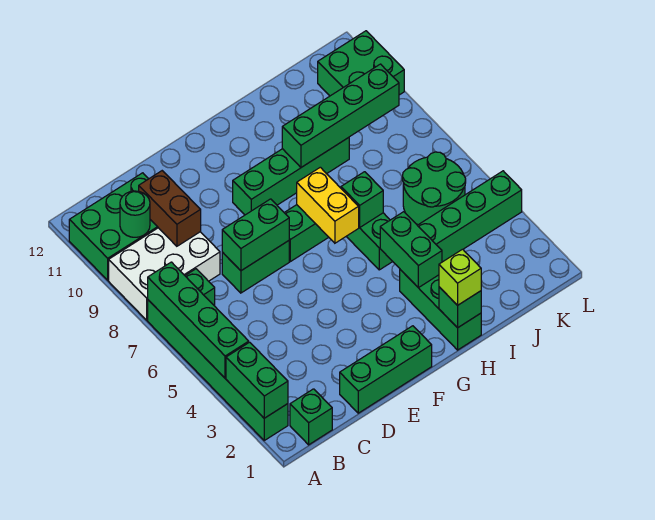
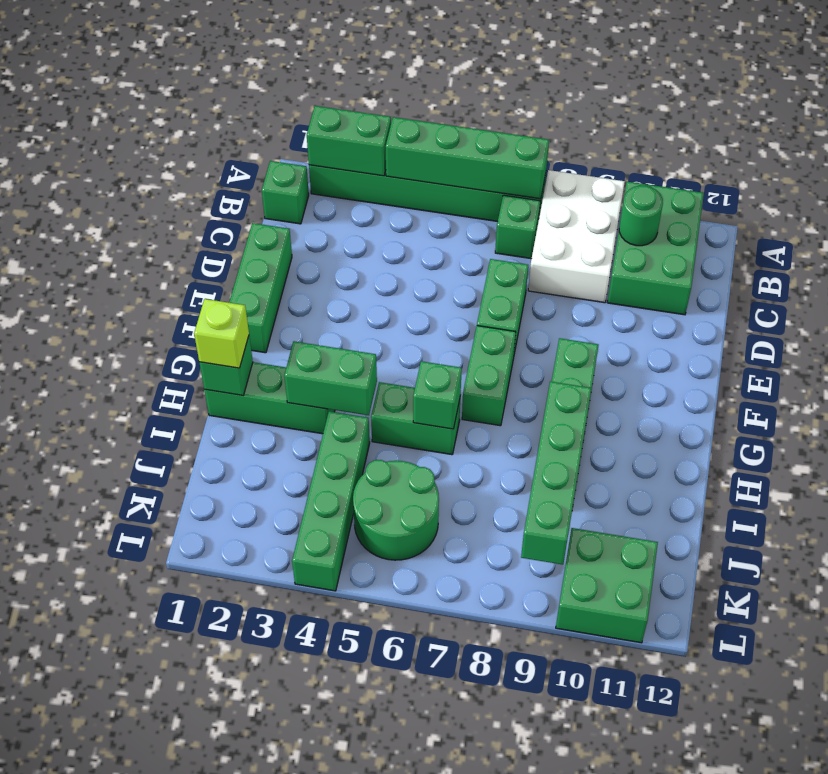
brown 1x2 brick [139,171,201,246] -> none
green 1x2 brick [222,199,289,271] -> none
yellow 1x2 brick [297,167,359,243] -> none

